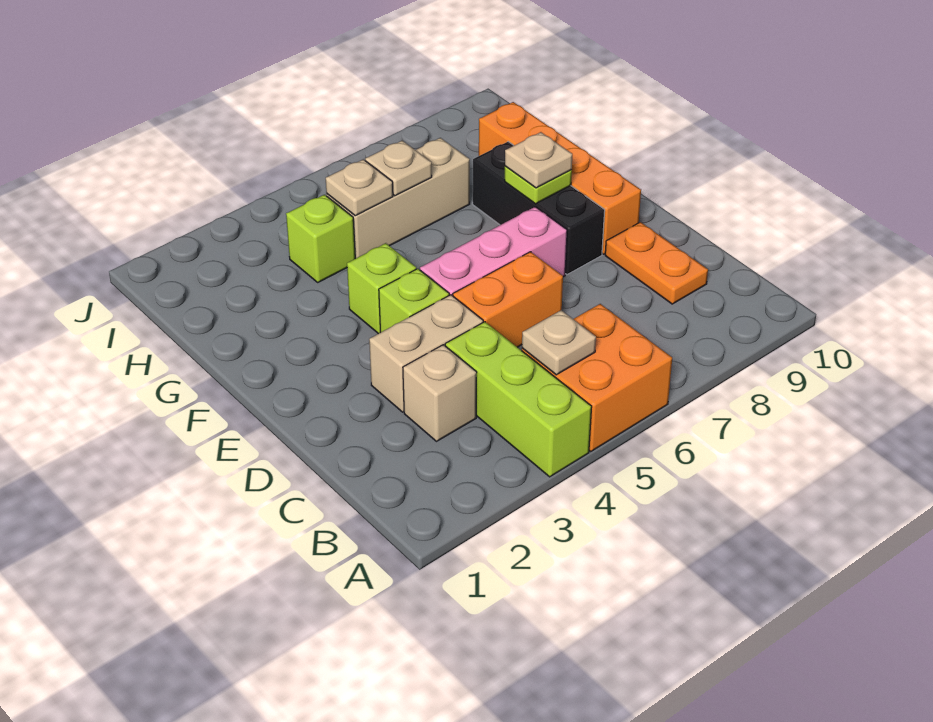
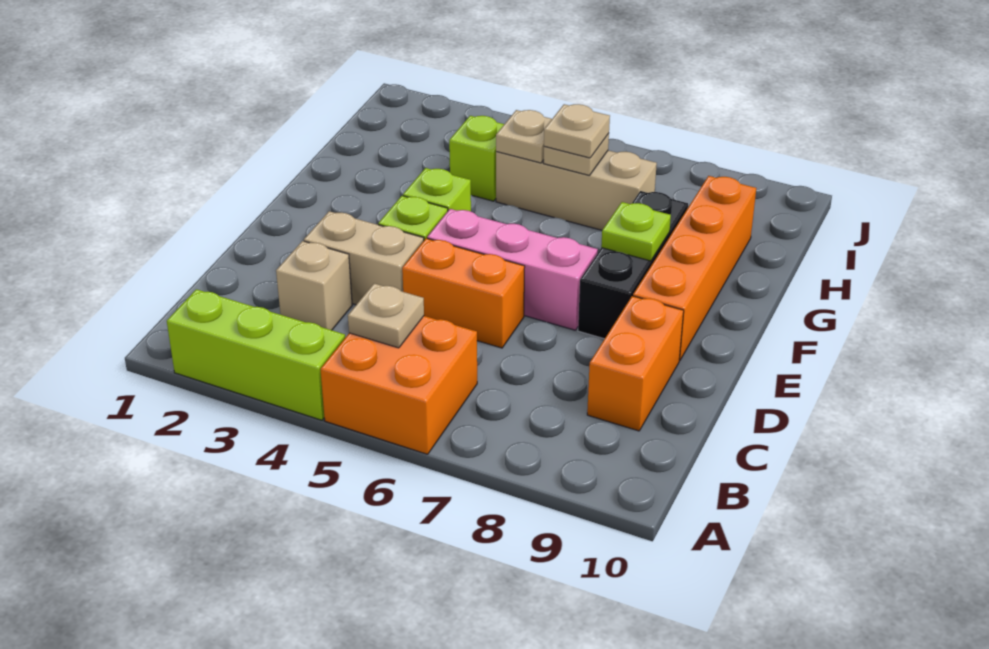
lime 1x3 brick [445,322,592,477] -> lime 1x3 brick turned to [167,289,345,420]
orange 1x2 plate [605,222,708,304] -> orange 1x2 brick [587,296,684,431]
tan 1x1 plate [505,132,572,188] -> tan 1x1 plate moved to [544,104,610,158]

